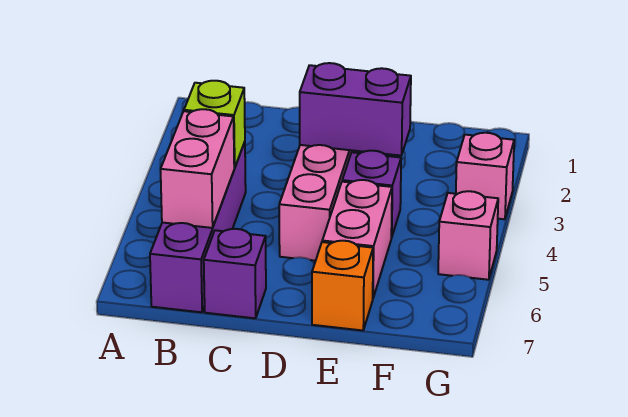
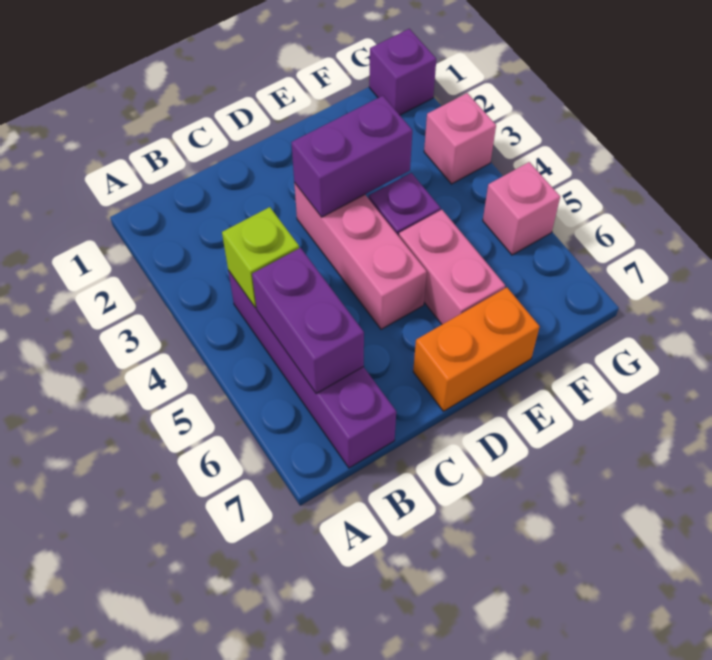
pink 1x2 brick [161,109,234,228] -> purple 1x2 brick [252,248,364,393]
purple 1x1 brick [204,229,266,318] -> purple 1x1 brick moved to [369,29,436,115]
orange 1x1 brick [312,241,373,330] -> orange 1x2 brick [413,287,540,411]

